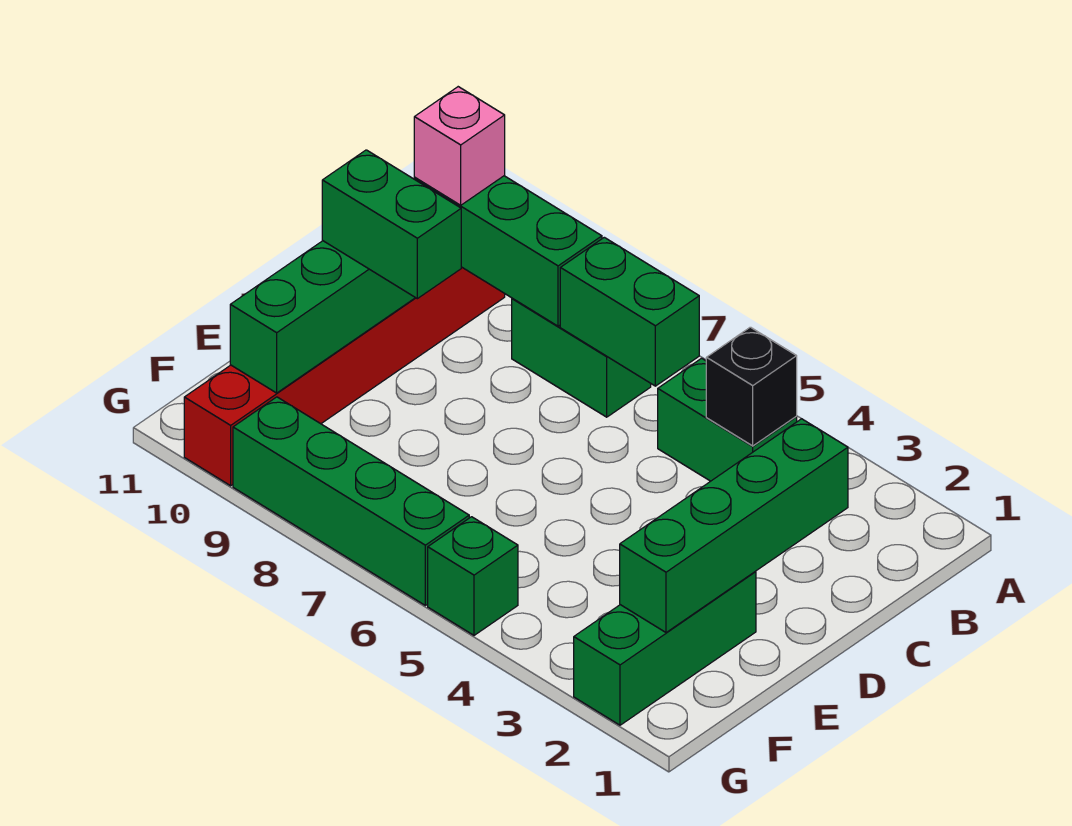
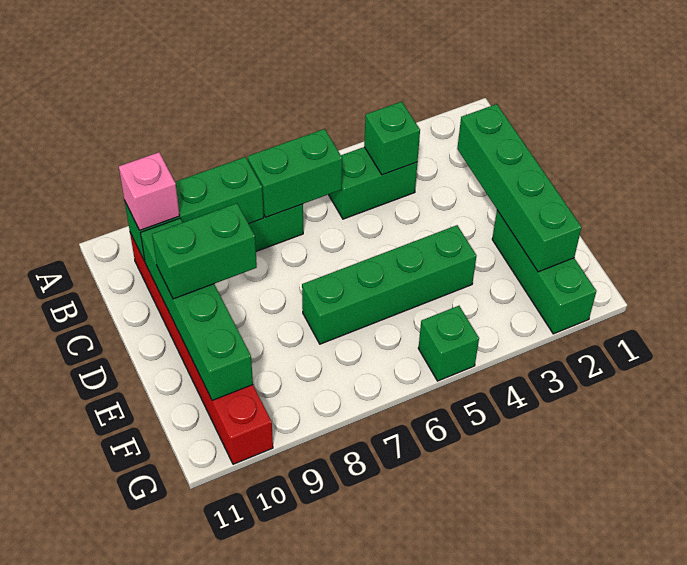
black 1x1 brick [706,327,797,446] -> green 1x1 brick [364,102,420,175]
green 1x4 brick [233,397,469,605] -> green 1x4 brick moved to [302,225,476,344]

